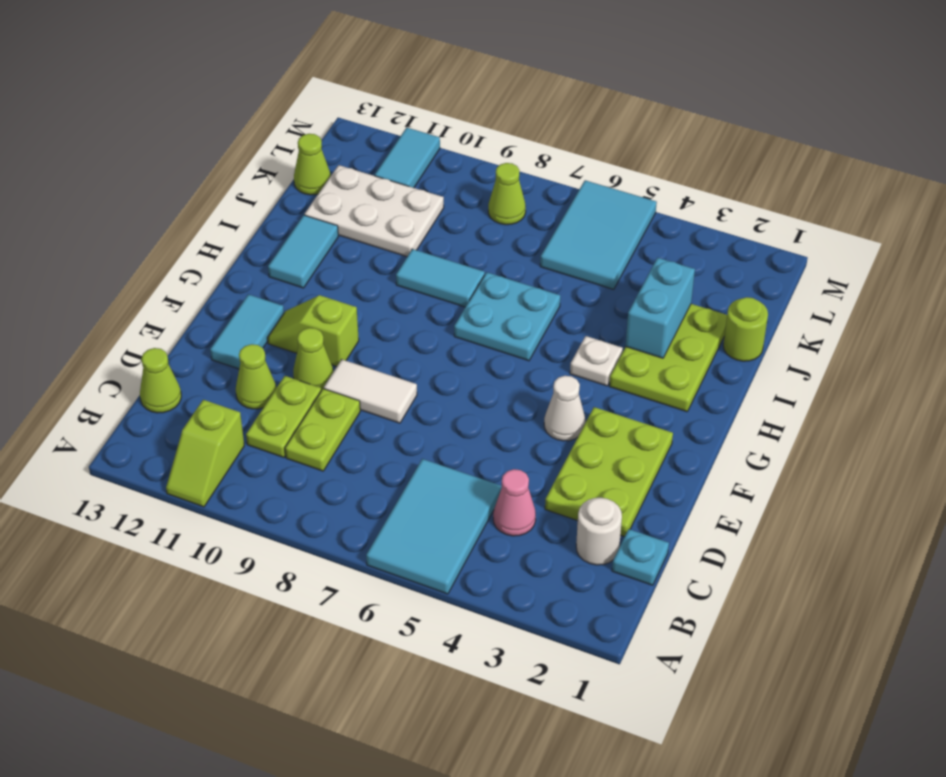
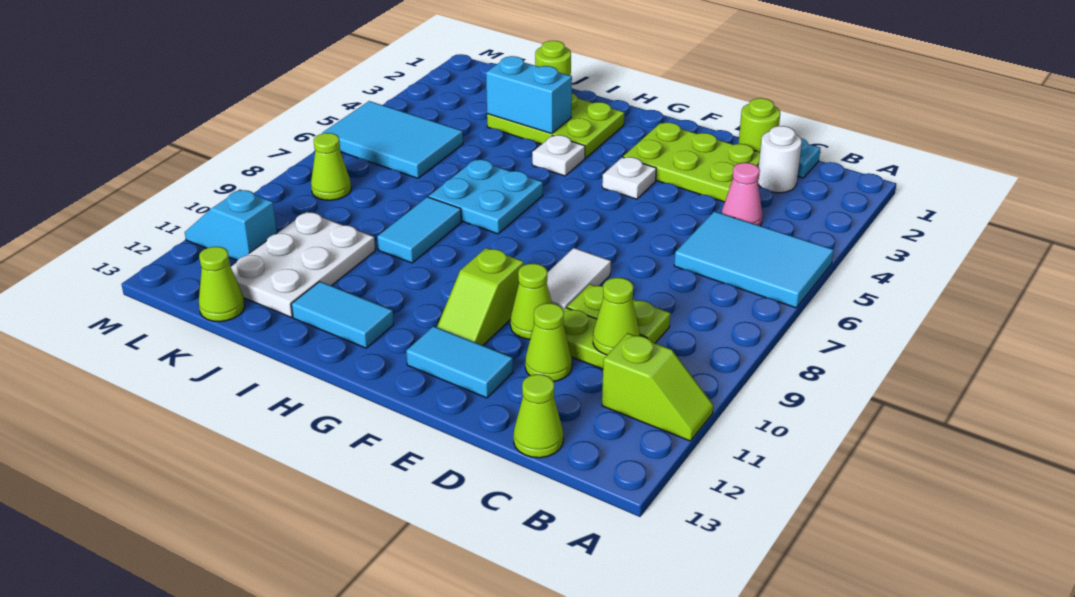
none -> lime 1x1 cone [593,278,640,355]
none -> lime 1x1 round brick [738,98,780,152]
white 1x1 cone [544,376,585,441] -> white 1x1 plate [602,157,656,199]
cyan 1x2 tile [375,128,440,188] -> cyan 1x2 slope [185,190,277,260]

